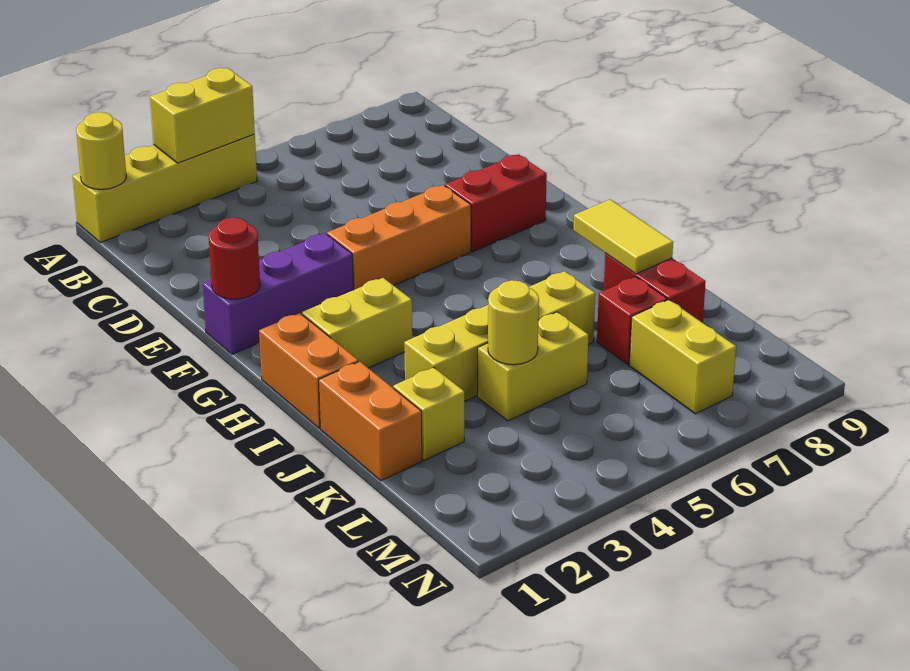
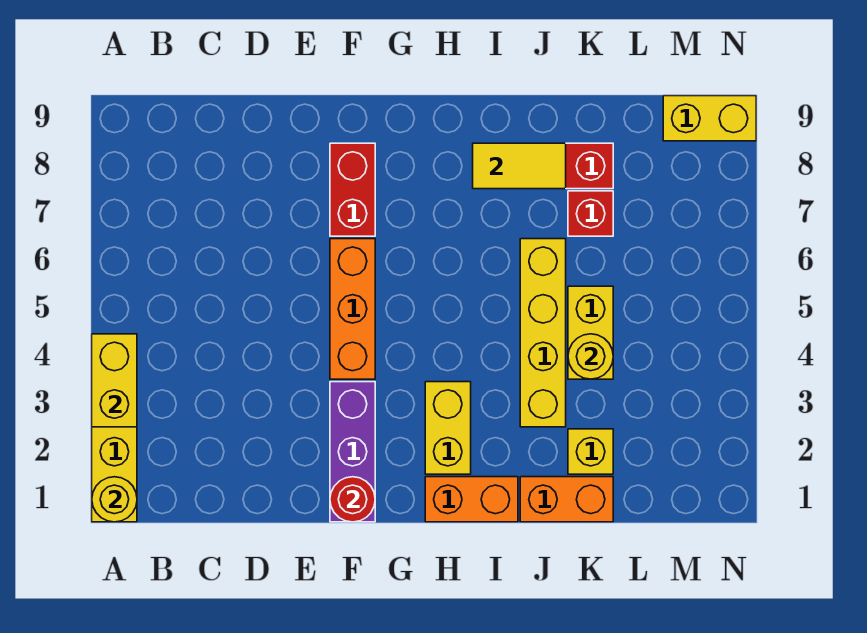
yellow 1x2 brick [629,300,736,414] -> yellow 1x2 brick moved to [663,96,756,141]

